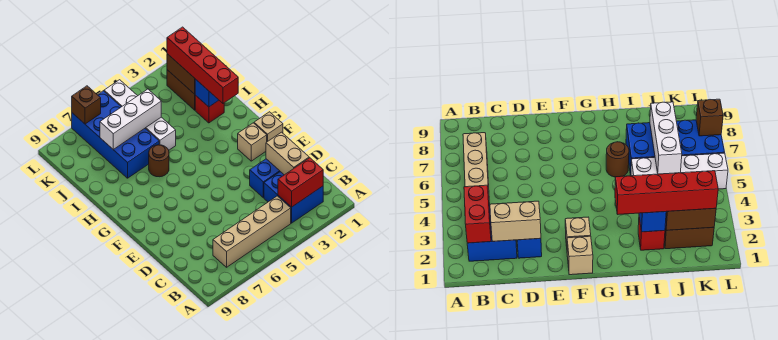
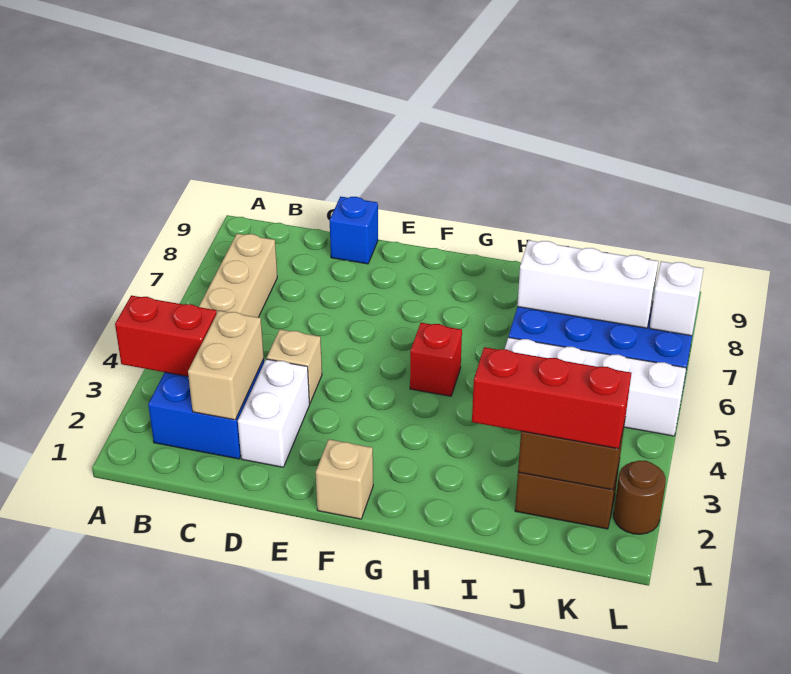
red 1x2 brick [278,158,323,207] -> red 1x2 brick turned to [115,295,217,376]
tan 1x2 brick [266,132,309,175] -> tan 1x2 brick turned to [188,311,264,420]
blue 1x2 brick [250,159,280,198] -> white 1x2 brick [238,359,310,467]
tan 1x1 brick [238,123,267,161] -> tan 1x1 brick moved to [267,329,322,404]
red 1x4 brick [167,27,238,103] -> red 1x3 brick [472,347,631,449]
brown 1x1 round brick [149,145,169,177] -> brown 1x1 round brick moved to [614,461,666,534]
red 1x1 brick [195,95,224,123] -> red 1x1 brick moved to [410,323,462,396]
blue 1x1 brick [195,79,219,107] -> blue 1x1 brick moved to [330,197,378,264]
white 1x3 brick [100,89,161,149] -> white 1x3 brick turned to [517,240,659,328]
brown 1x1 brick [72,86,101,124] -> white 1x1 brick [650,261,704,336]

